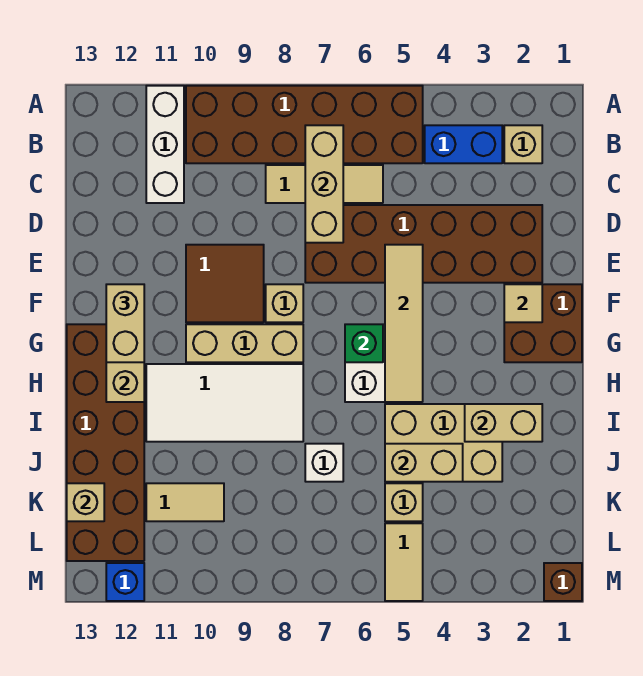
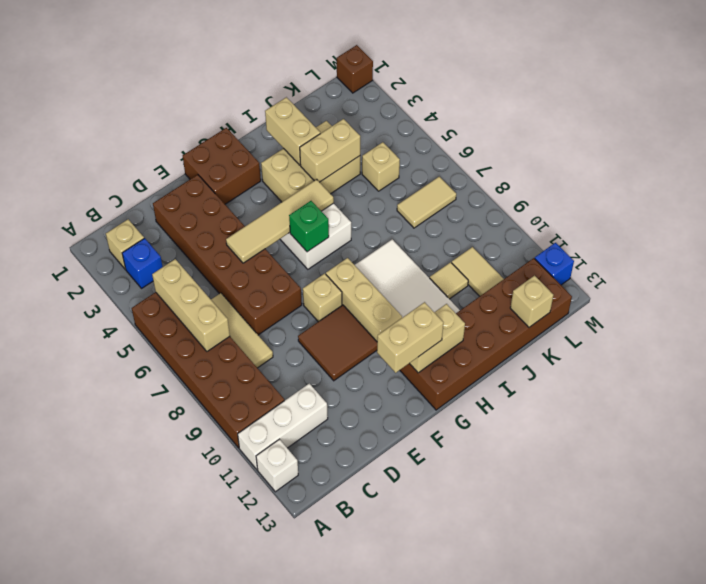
blue 1x2 brick [425,125,502,163] -> blue 1x1 brick [122,238,162,288]
tan 1x3 brick [305,125,343,243] -> tan 1x3 brick turned to [152,259,230,351]
tan 1x1 tile [504,284,542,322] -> tan 1x1 tile moved to [430,262,468,299]
tan 2x3 brick [385,404,502,482] -> tan 2x3 brick turned to [261,121,360,202]
tan 1x2 brick [385,444,463,482] -> tan 1x2 brick turned to [300,119,360,182]
white 1x1 brick [305,444,343,482] -> white 1x1 brick moved to [256,439,298,492]
tan 1x2 tile [385,523,423,601] -> tan 1x2 tile moved to [397,177,456,228]

